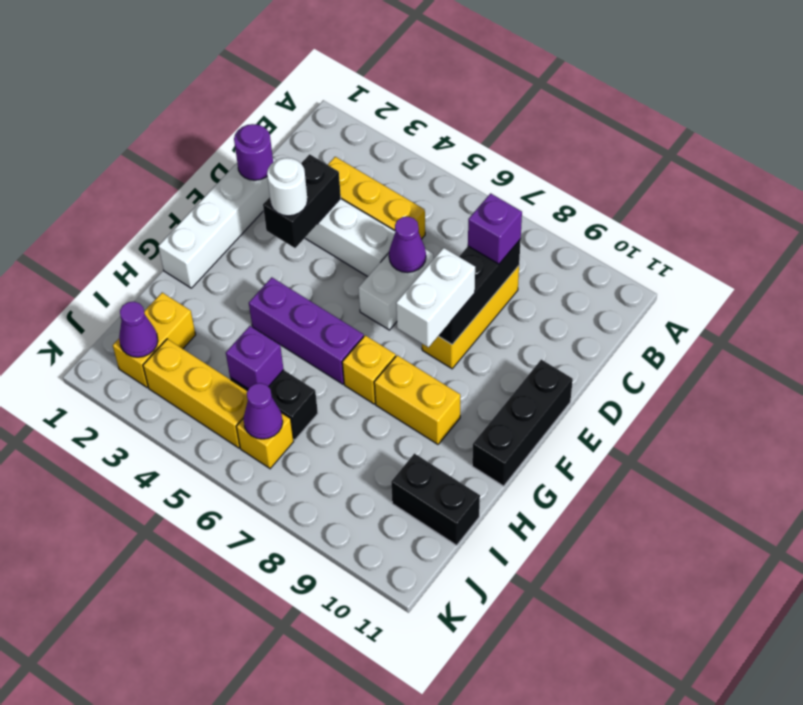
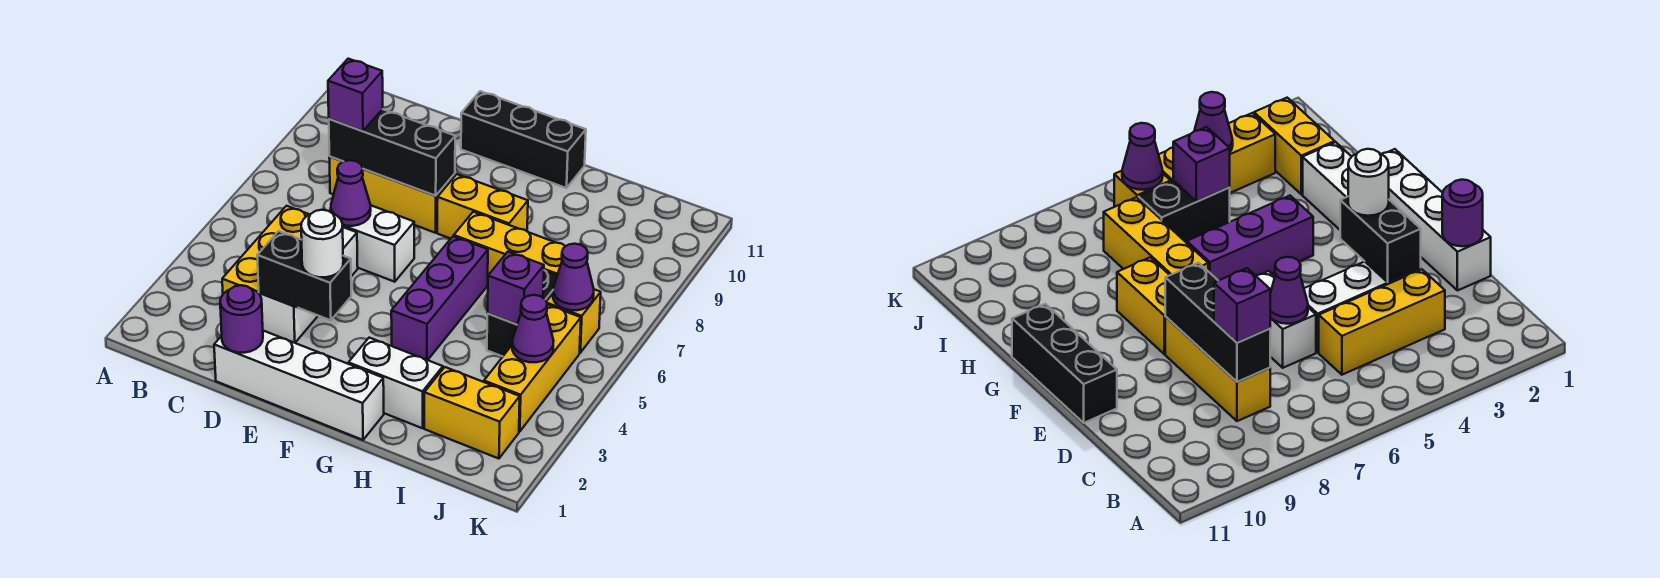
white 1x2 brick [396,248,475,347] -> white 1x2 brick moved to [348,338,443,428]
yellow 1x1 brick [342,335,396,404] -> yellow 1x3 brick [454,212,566,285]
yellow 1x2 brick [374,355,460,444] -> yellow 1x2 brick turned to [437,174,528,239]
black 1x2 brick [391,454,480,545] -> none
purple 1x1 cone [119,302,158,357] -> purple 1x1 cone moved to [512,295,554,362]

